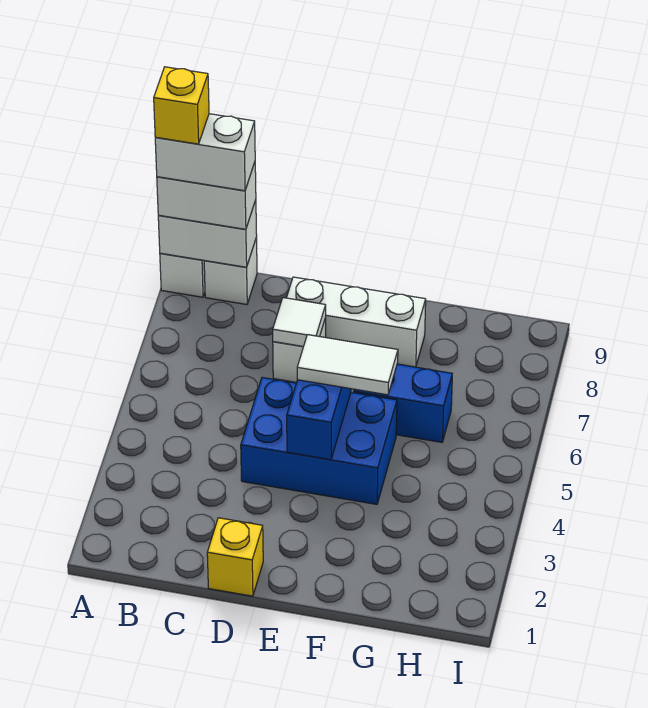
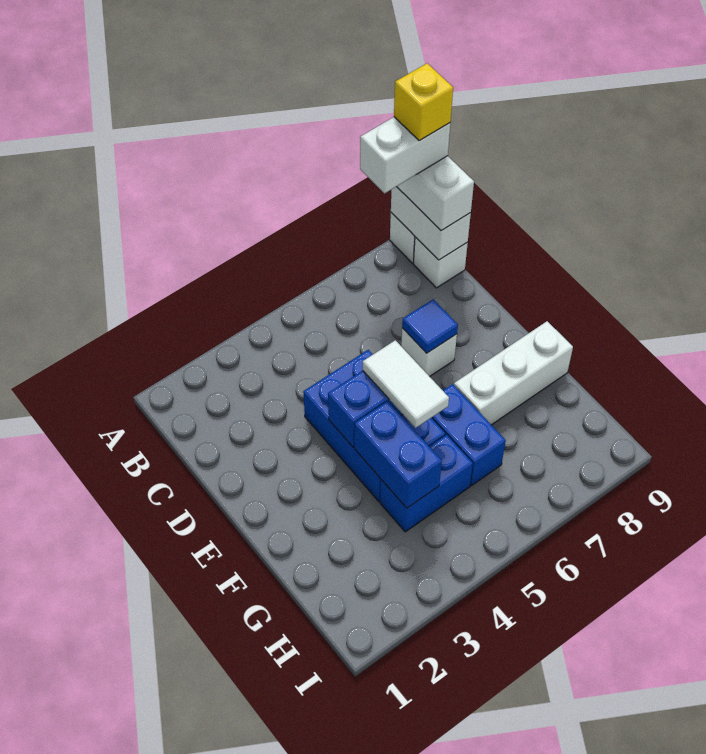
white 1x2 brick [155,114,255,191] -> white 1x2 brick turned to [360,117,450,193]
yellow 1x1 brick [207,518,263,596] -> none
white 1x1 tile [273,298,326,346] -> blue 1x1 tile [402,299,458,353]
white 1x3 brick [287,277,426,367] -> white 1x3 brick turned to [454,321,573,425]
none -> blue 1x2 brick [354,401,442,508]
none -> blue 1x2 brick [380,435,473,532]

